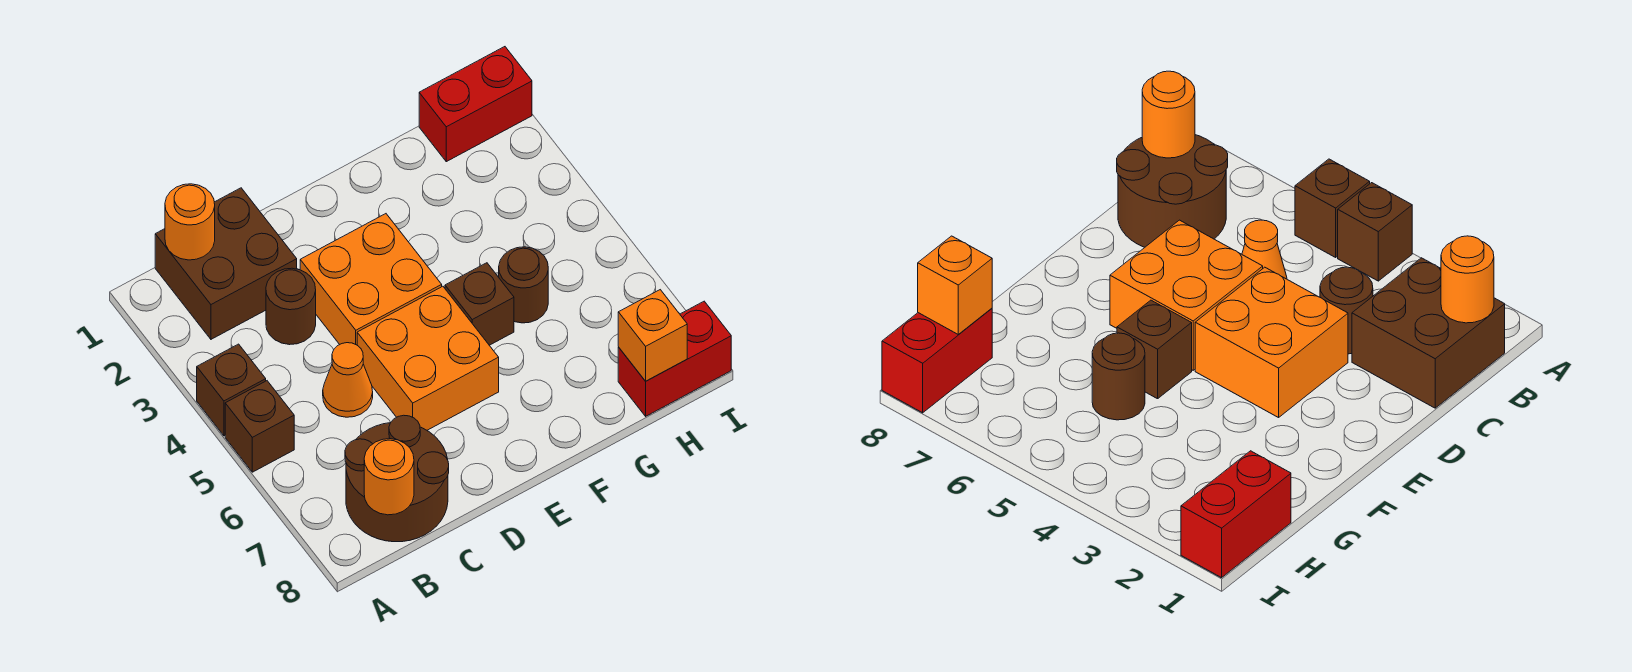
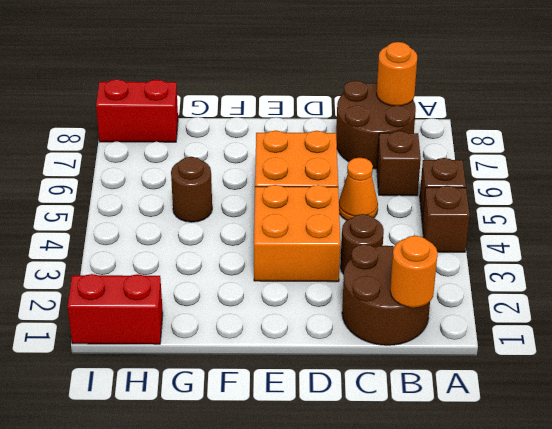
brown 2x2 brick [155,188,297,339] -> brown 2x2 round brick [342,244,430,345]
brown 1x1 brick [445,263,514,345] -> brown 1x1 brick moved to [377,131,421,196]
orange 1x1 brick [618,290,687,381] -> none

